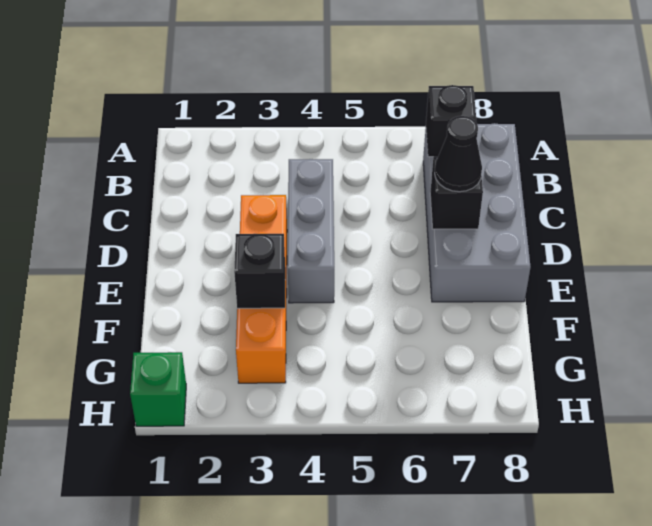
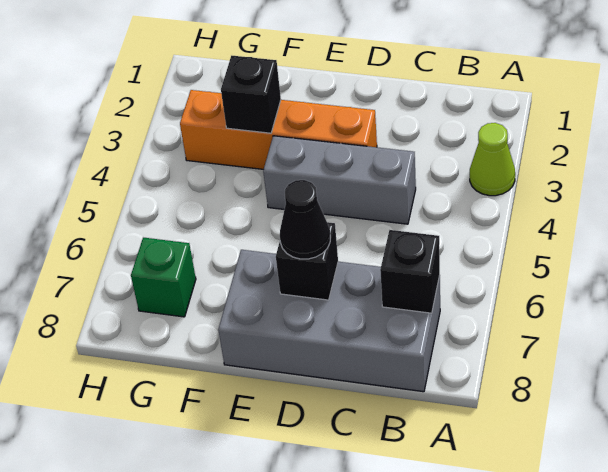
none -> lime 1x1 cone [470,123,515,196]
green 1x1 brick [130,352,186,426] -> green 1x1 brick moved to [131,238,196,317]

